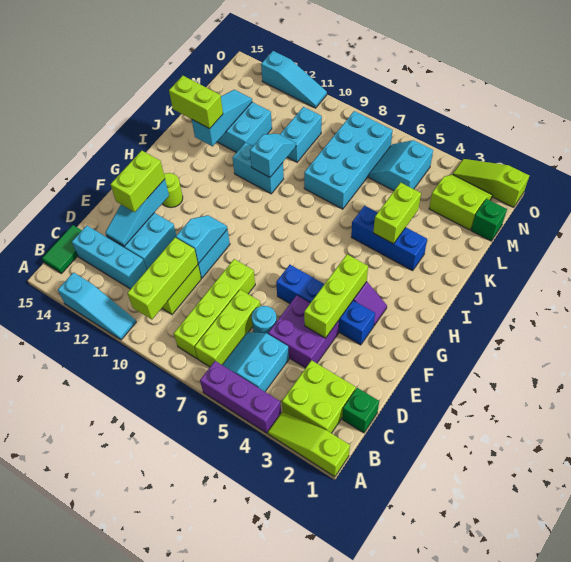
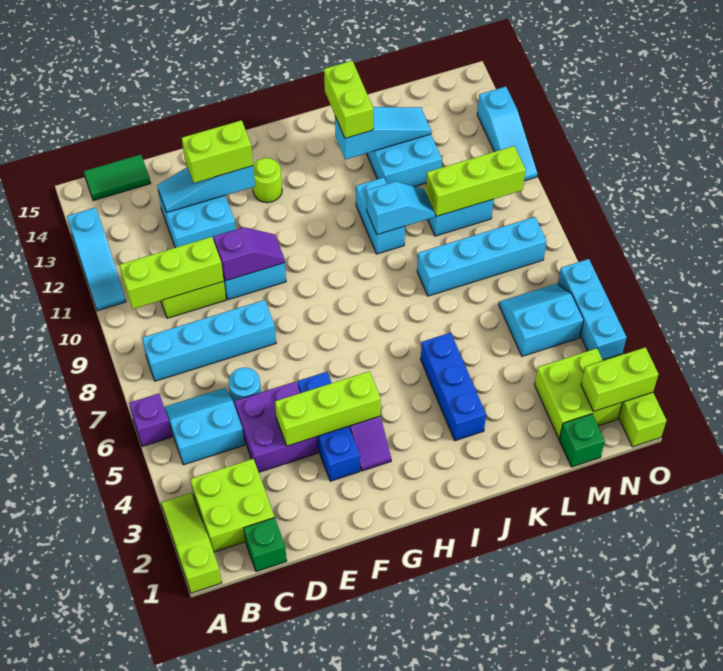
purple 1x3 brick [200,361,281,433] -> purple 1x1 brick [129,394,172,447]
lime 1x3 brick [195,290,260,367] -> lime 1x3 brick moved to [426,146,526,216]
lime 1x4 brick [174,259,255,359] -> cyan 1x4 brick [142,300,276,381]
cyan 1x3 brick [72,226,147,289] -> cyan 1x3 brick moved to [558,259,626,360]
cyan 1x2 slope [176,215,227,263] -> purple 1x2 slope [214,227,285,281]
blue 1x4 brick [276,265,375,345] -> blue 1x3 brick [298,372,360,481]
lime 1x2 brick [373,183,421,244] -> lime 1x2 brick moved to [581,347,659,412]
cyan 2x4 brick [304,111,393,209] -> cyan 1x4 brick [417,217,547,296]
lime 2x2 slope [429,174,493,230] -> lime 2x2 brick [535,348,622,439]

